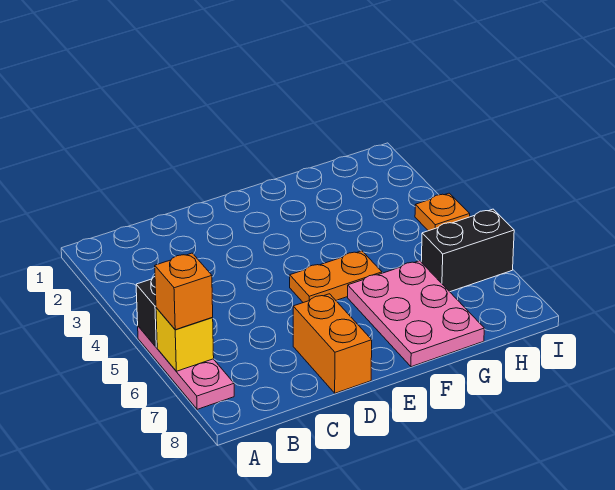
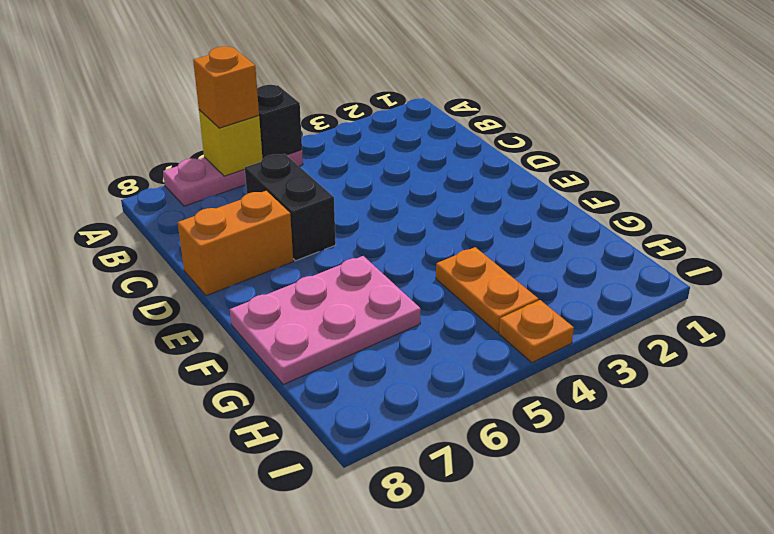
orange 1x2 plate [290,251,382,303] -> orange 1x2 plate moved to [436,247,538,332]
black 1x2 brick [421,209,514,292] -> black 1x2 brick moved to [245,154,336,261]

